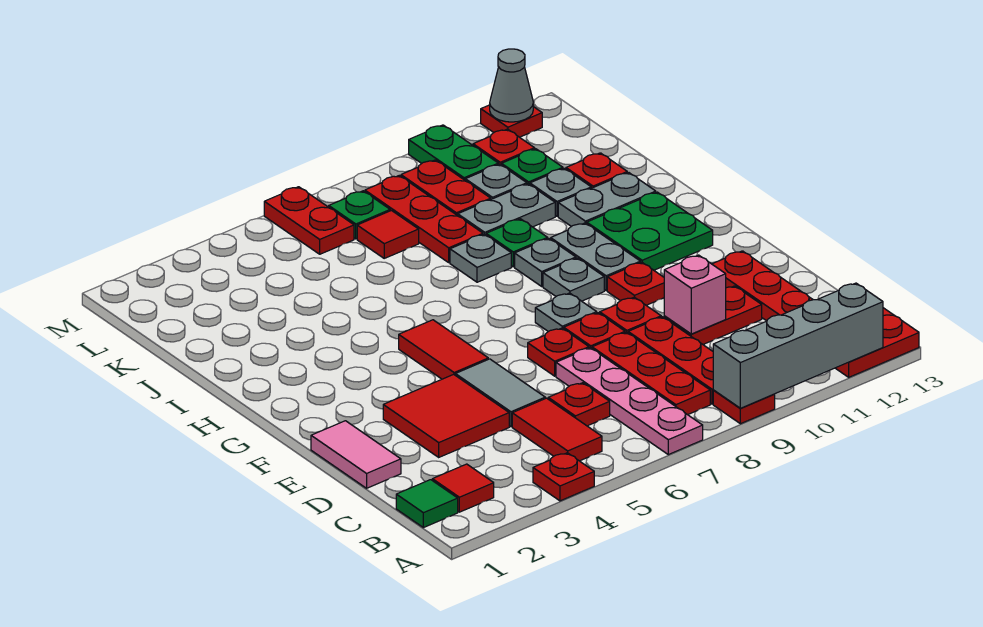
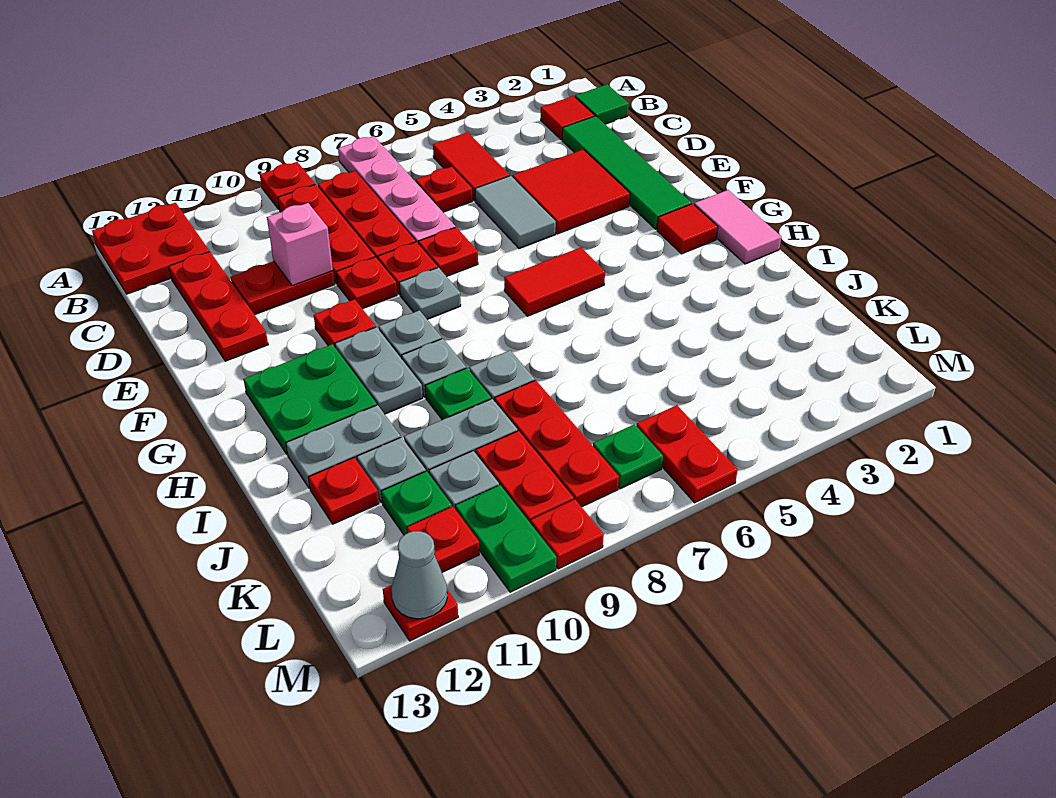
red 1x1 plate [533,453,594,501] -> red 1x1 plate moved to [531,499,604,569]
grey 1x4 brick [713,283,883,408] -> none
none -> green 1x4 tile [562,116,691,229]
pink 1x2 tile [311,421,401,488] -> pink 1x2 tile moved to [694,190,781,264]
red 1x2 tile [399,320,488,379] -> red 1x2 tile turned to [504,247,605,316]
red 1x1 tile [357,211,419,258] -> red 1x1 tile moved to [657,204,718,254]

